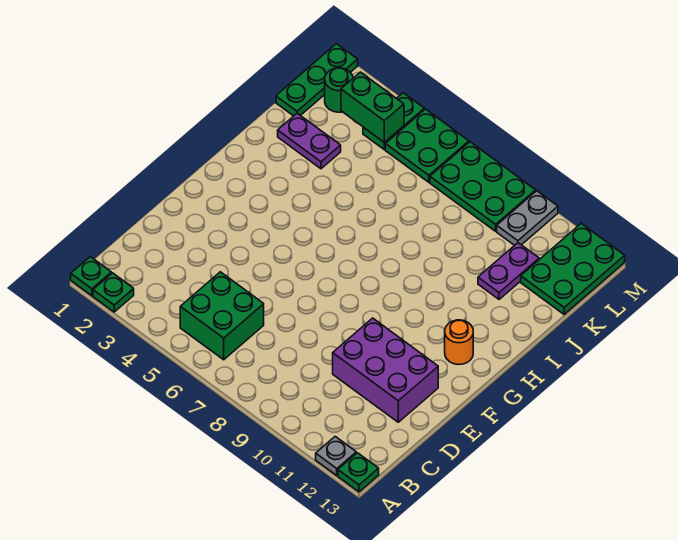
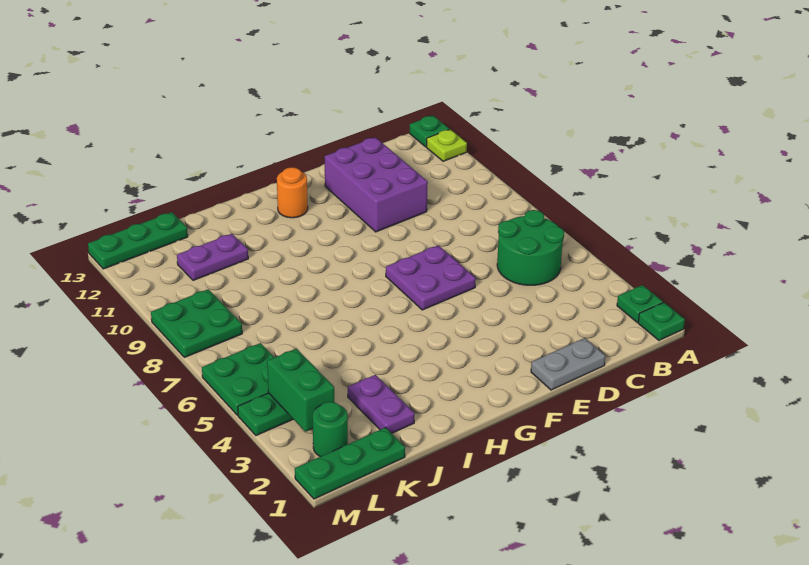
grey 1x1 plate [316,437,356,475] -> lime 1x1 plate [427,129,467,161]
green 2x2 brick [180,272,264,360] -> green 2x2 round brick [497,210,564,285]
none -> purple 2x2 plate [386,245,476,310]
green 2x3 plate [521,223,625,314] -> green 1x3 plate [88,212,188,269]
green 2x3 plate [430,142,536,231] -> green 2x2 plate [151,289,242,357]
grey 1x2 plate [497,191,558,245] -> grey 1x2 plate moved to [531,338,605,390]

